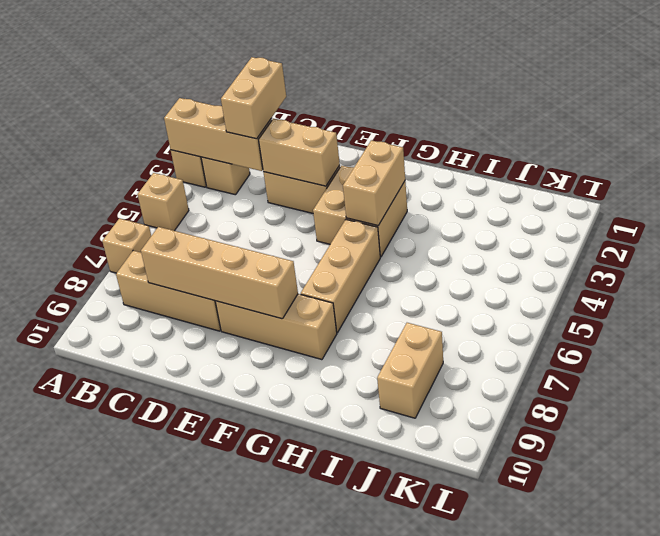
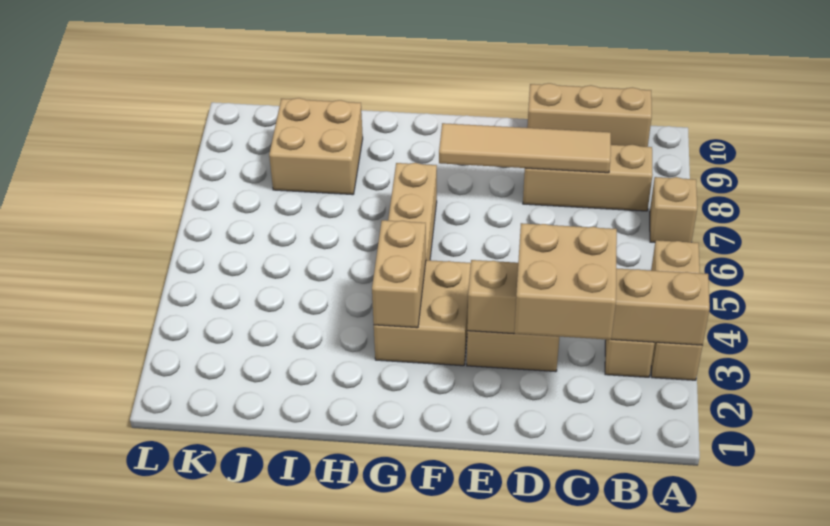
tan 1x2 brick [221,57,286,139] -> tan 2x2 brick [514,223,617,340]
tan 1x4 brick [141,227,298,319] -> tan 1x4 tile [439,123,611,173]
tan 1x3 brick [215,294,337,360] -> tan 1x3 brick moved to [527,83,652,147]
tan 1x2 brick [377,323,443,418] -> tan 2x2 brick [269,98,363,195]

